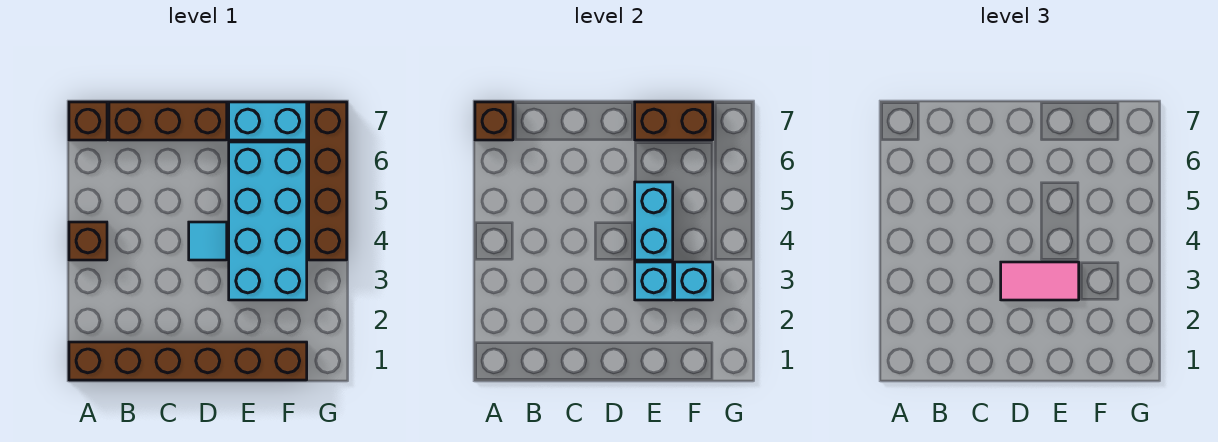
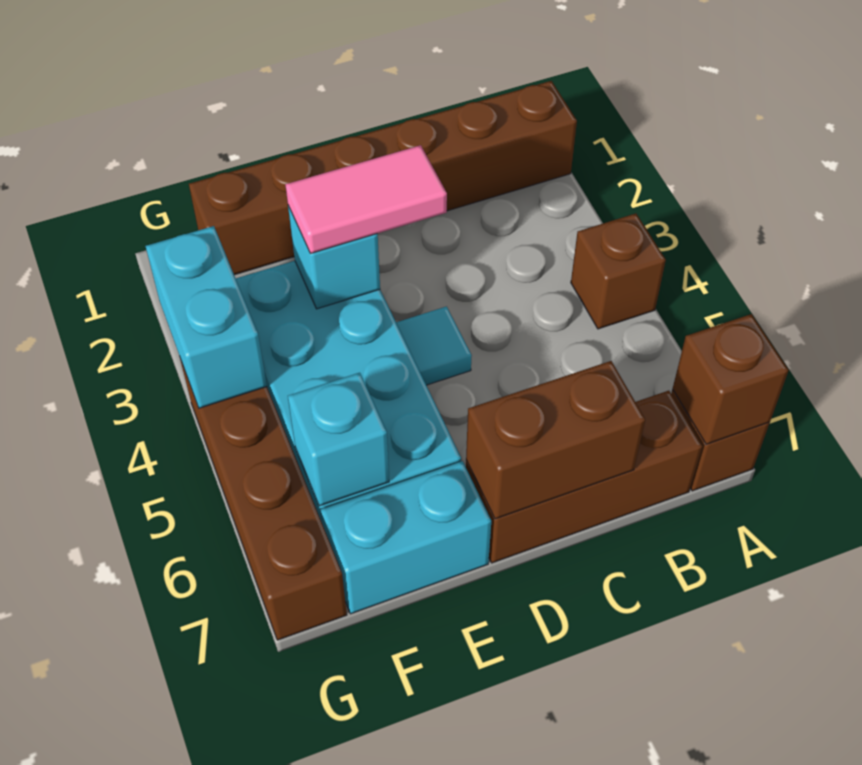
cyan 1x2 brick [635,182,673,260] -> cyan 1x2 brick moved to [146,226,267,408]
brown 1x2 brick [635,102,713,140] -> brown 1x2 brick moved to [466,361,645,519]
cyan 1x1 brick [675,262,713,300] -> cyan 1x1 brick moved to [288,373,389,506]

